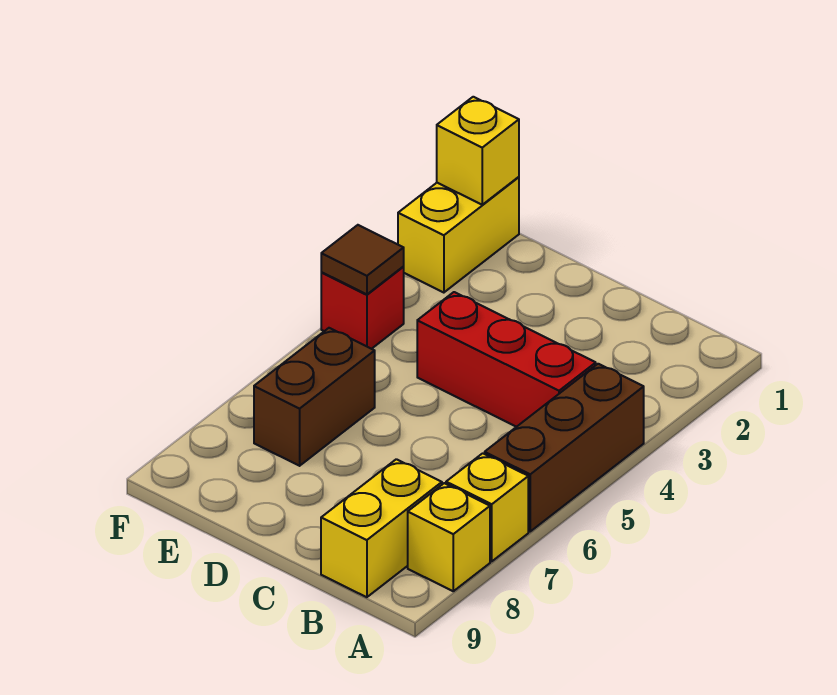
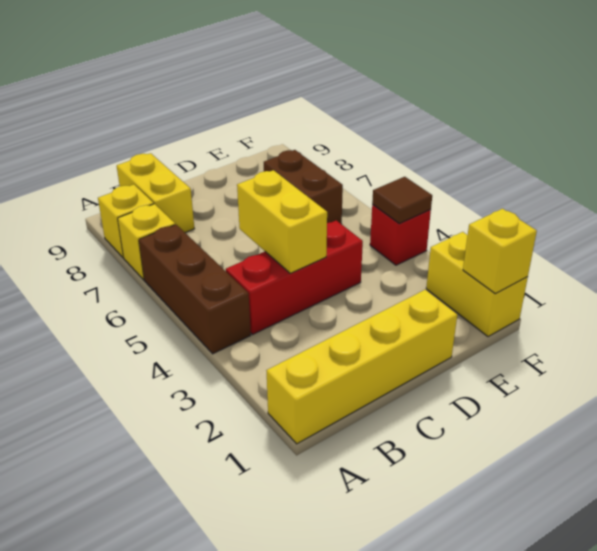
none -> yellow 1x4 brick [266,290,457,444]
none -> yellow 1x2 brick [237,170,327,273]

